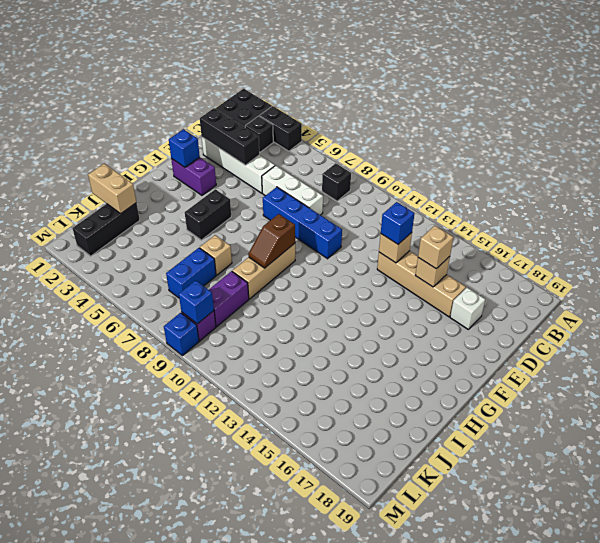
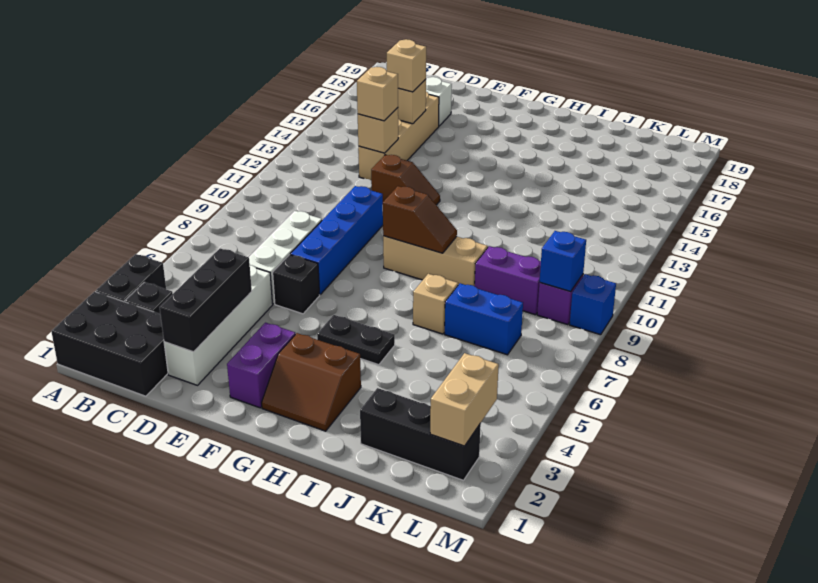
black 1x1 brick [322,163,351,201] -> black 1x1 brick moved to [273,255,320,314]
blue 1x1 brick [381,202,415,244] -> tan 1x1 brick [357,67,398,121]
none -> brown 1x2 slope [371,155,440,205]
blue 1x1 brick [169,129,200,167] -> none
none -> brown 2x2 slope [262,333,361,431]
black 1x2 brick [185,189,231,240] -> black 1x2 plate [317,315,395,365]
tan 1x2 brick [88,164,136,214] -> tan 1x2 brick moved to [430,353,499,446]

